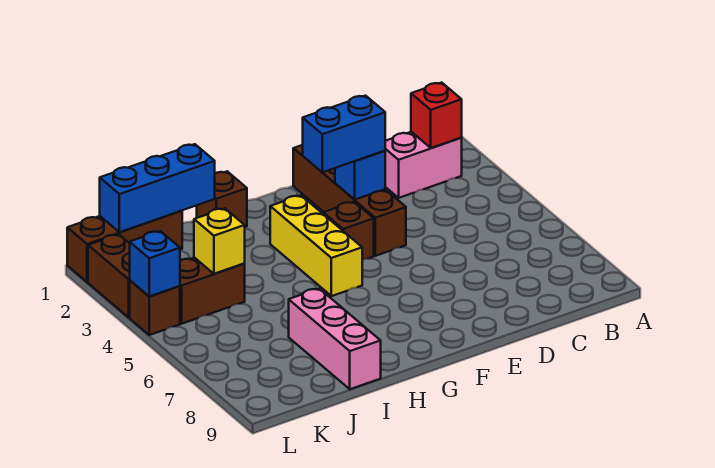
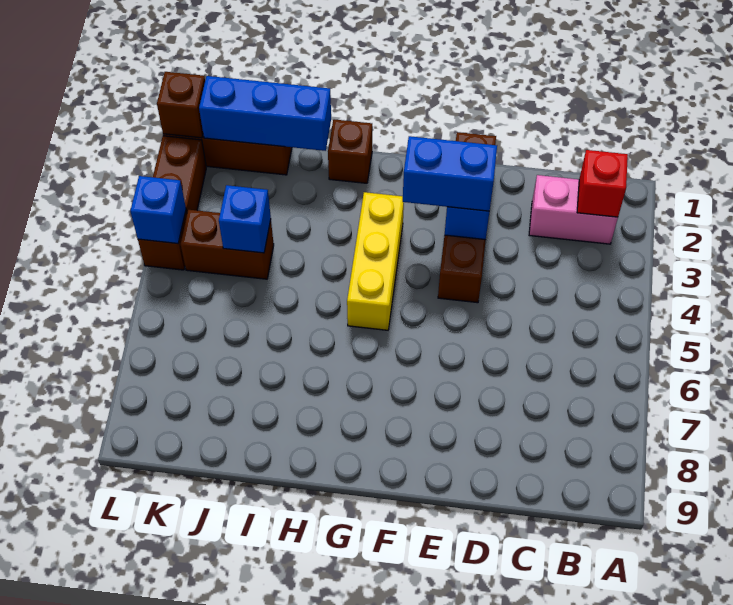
brown 1x1 brick [323,202,374,260] -> brown 1x1 brick moved to [157,72,205,138]
pink 1x3 brick [289,289,381,389] -> none
yellow 1x1 brick [194,208,245,274] -> blue 1x1 brick [219,185,271,253]

